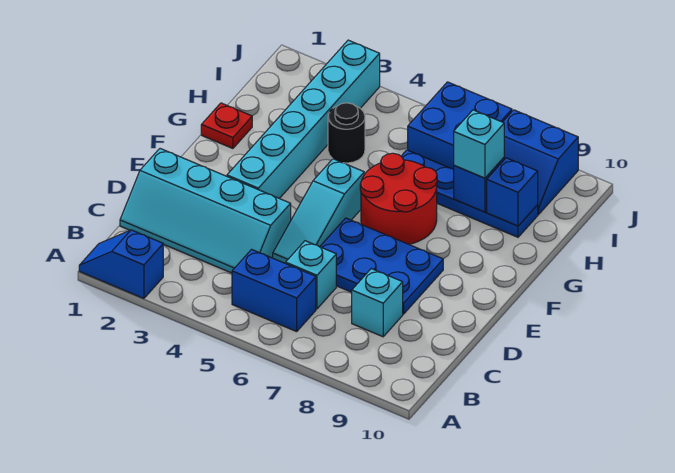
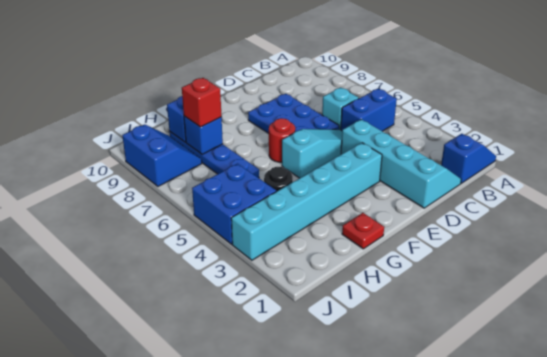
blue 1x2 slope [79,230,163,298] -> blue 1x2 slope turned to [441,134,496,183]
blue 1x2 brick [232,249,316,332] -> blue 1x2 brick turned to [341,89,397,131]
cyan 1x1 brick [352,269,403,337] -> none
red 2x2 round brick [360,153,437,244] -> red 1x1 round brick [269,118,295,162]
cyan 1x1 brick [454,110,504,178] -> red 1x1 brick [182,78,221,127]
blue 2x2 brick [408,82,512,170] -> blue 2x2 brick moved to [192,164,276,244]

